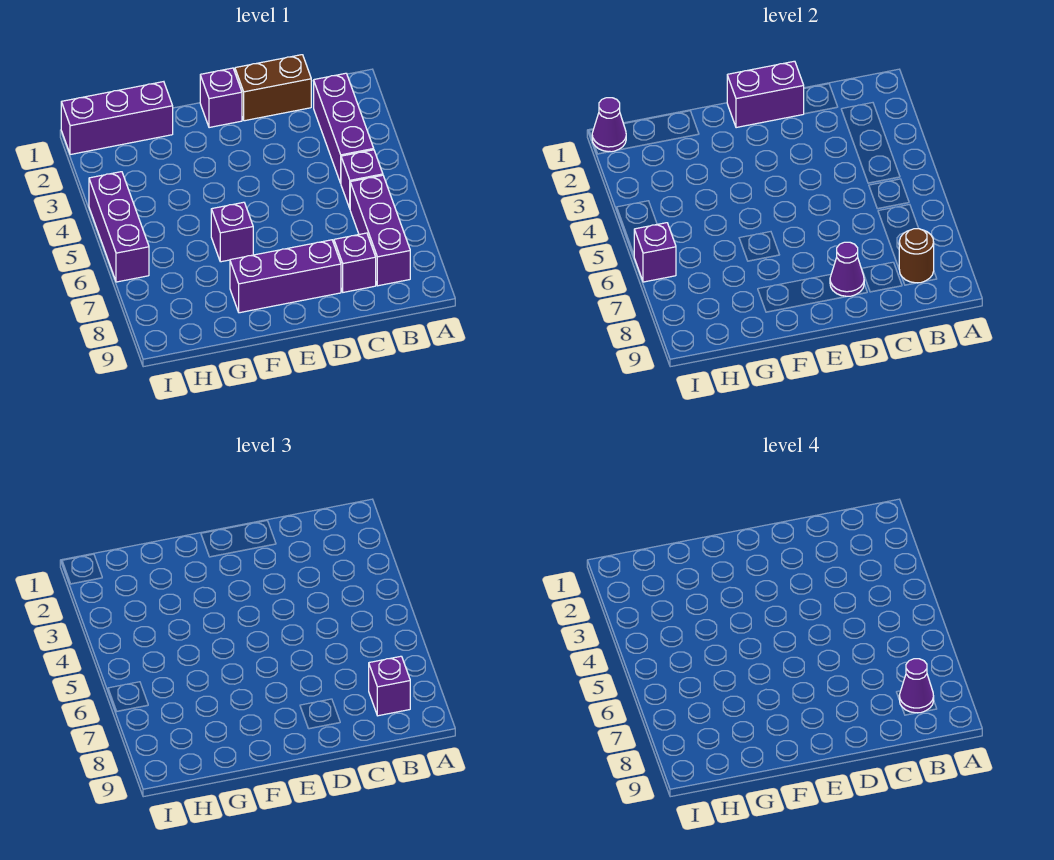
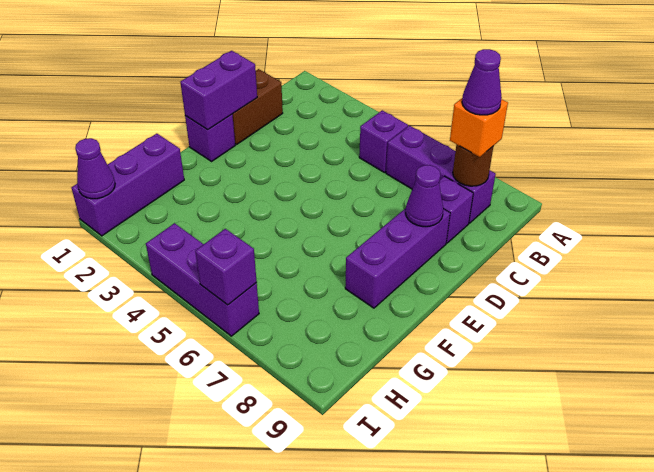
purple 1x3 brick [314,73,374,183] -> none
purple 1x1 brick [369,656,410,716] -> orange 1x1 brick [450,99,508,157]
purple 1x1 brick [211,202,253,262] -> none

